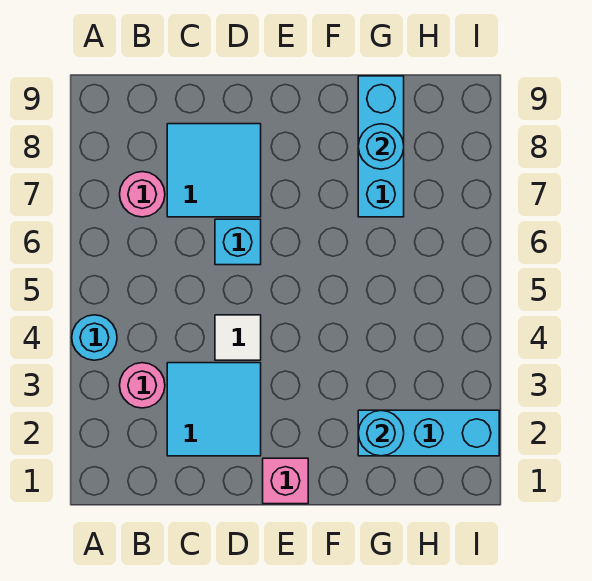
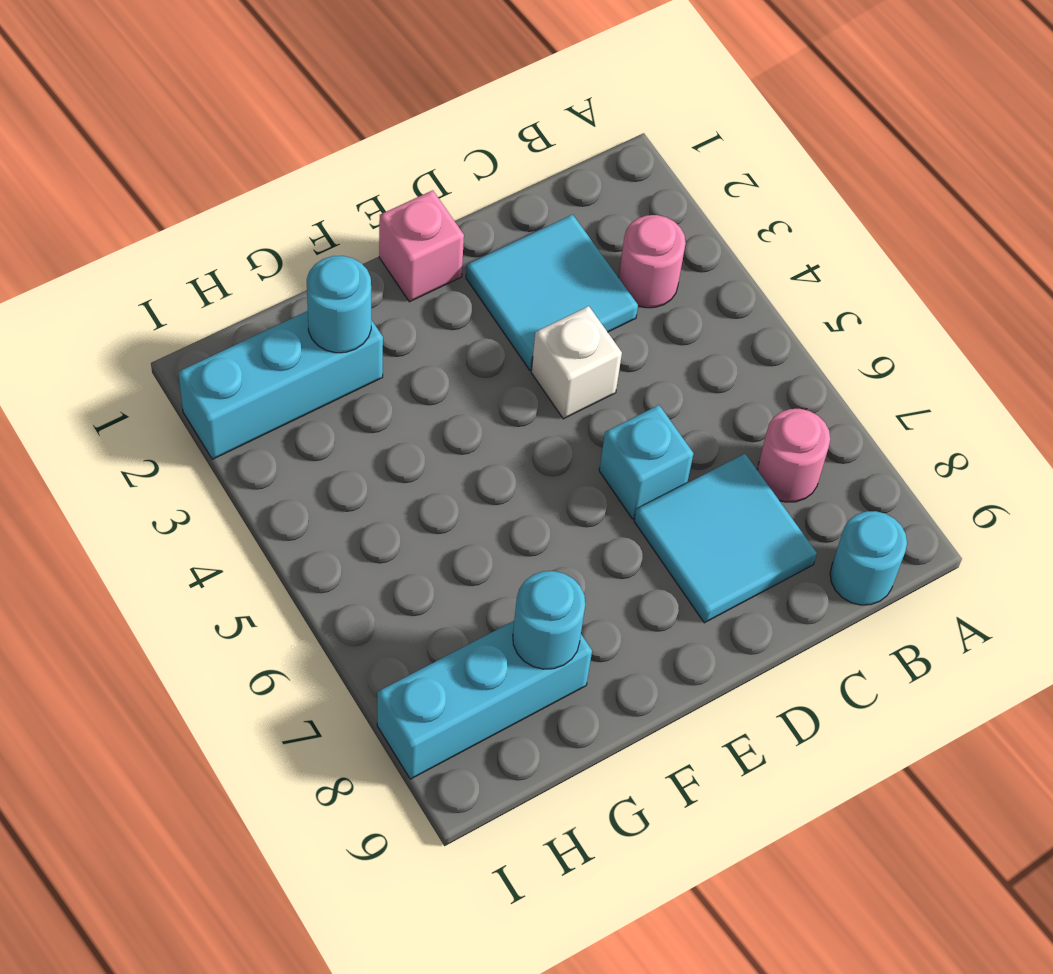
cyan 1x1 round brick [72,315,117,360] -> cyan 1x1 round brick moved to [830,511,907,605]
white 1x1 tile [215,315,261,360] -> white 1x1 brick [531,306,622,419]
cyan 1x3 brick [358,76,404,217] -> cyan 1x3 brick turned to [377,621,592,779]

